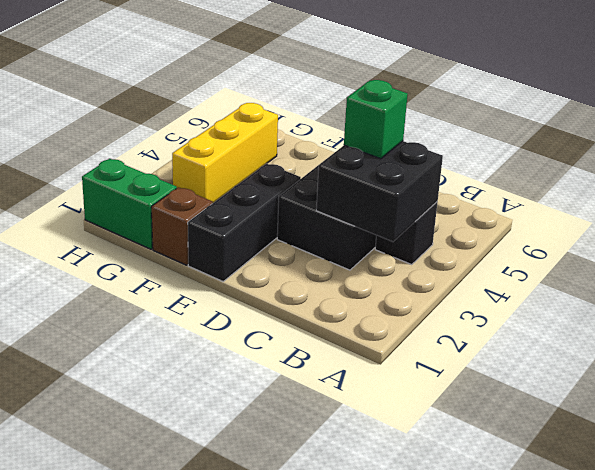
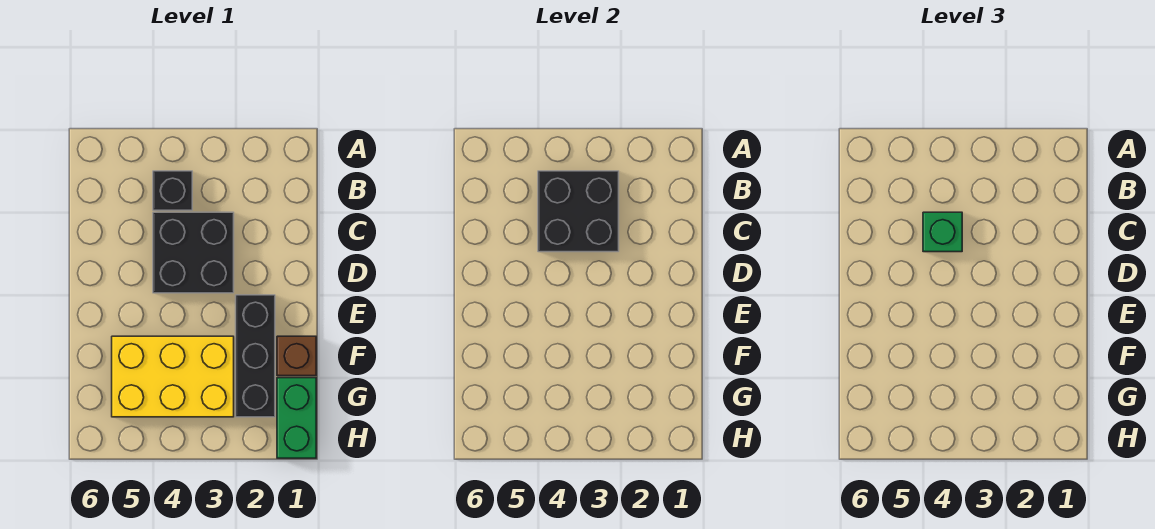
black 1x3 brick [188,163,301,281] -> black 1x3 brick turned to [236,295,275,417]
yellow 1x3 brick [172,103,278,203] -> yellow 2x3 brick [112,336,234,417]

